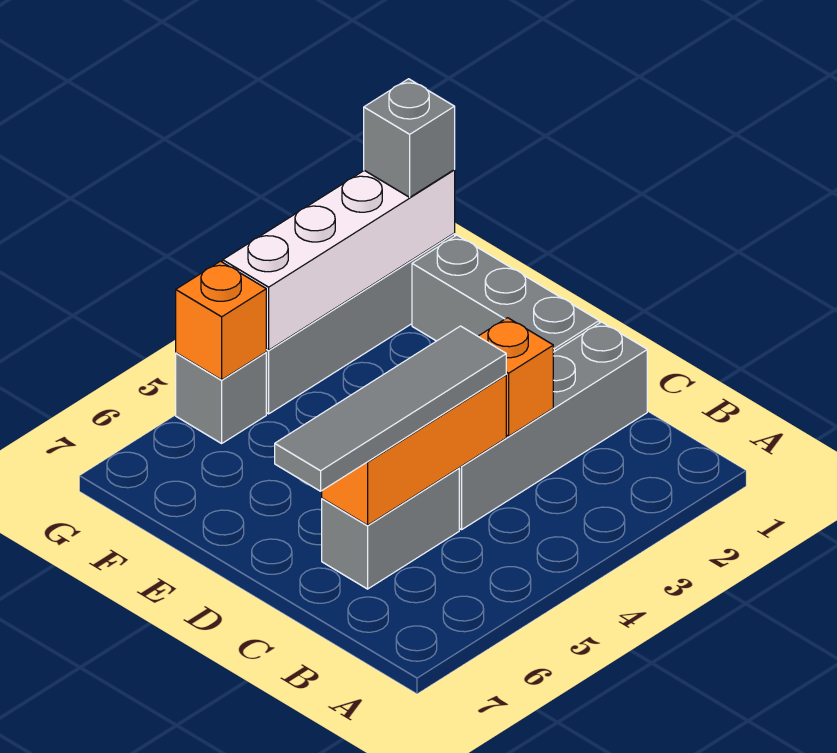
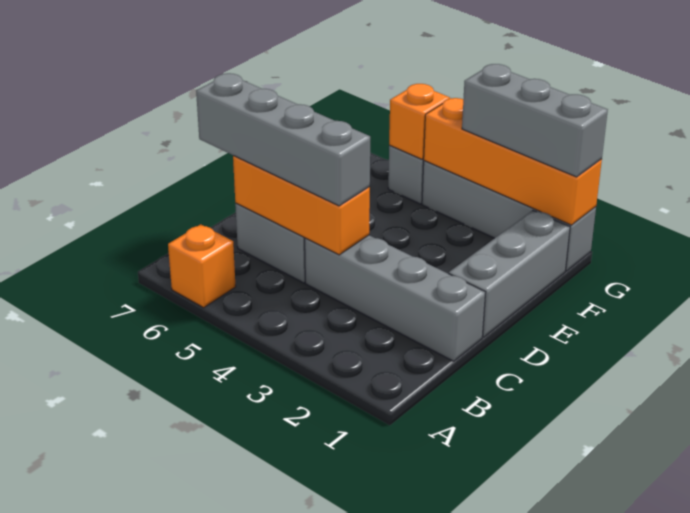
orange 1x1 brick [478,318,553,436] -> orange 1x1 brick moved to [168,224,236,308]
grey 1x4 tile [275,326,506,491] -> grey 1x4 brick [196,73,370,206]
white 1x4 brick [223,170,455,350] -> orange 1x4 brick [424,98,602,225]
grey 1x1 brick [364,79,455,197] -> grey 1x3 brick [462,64,608,177]

